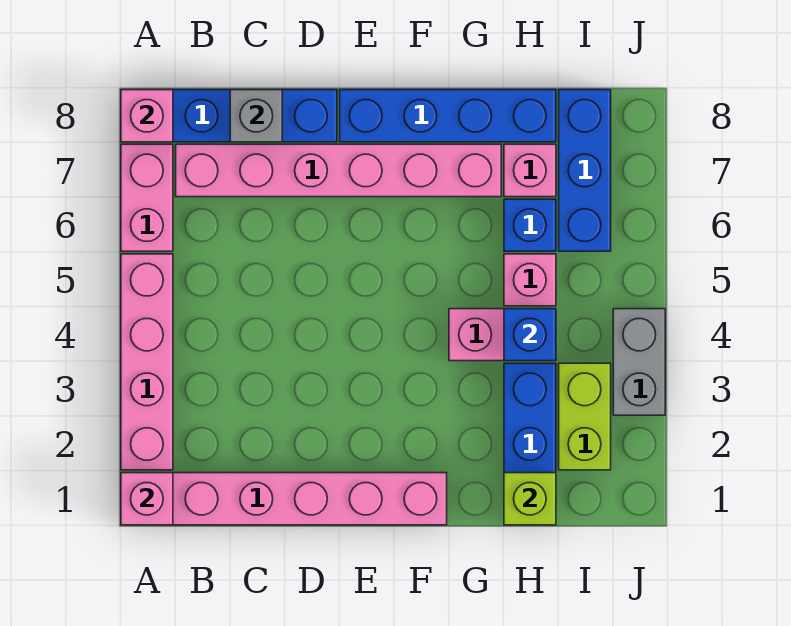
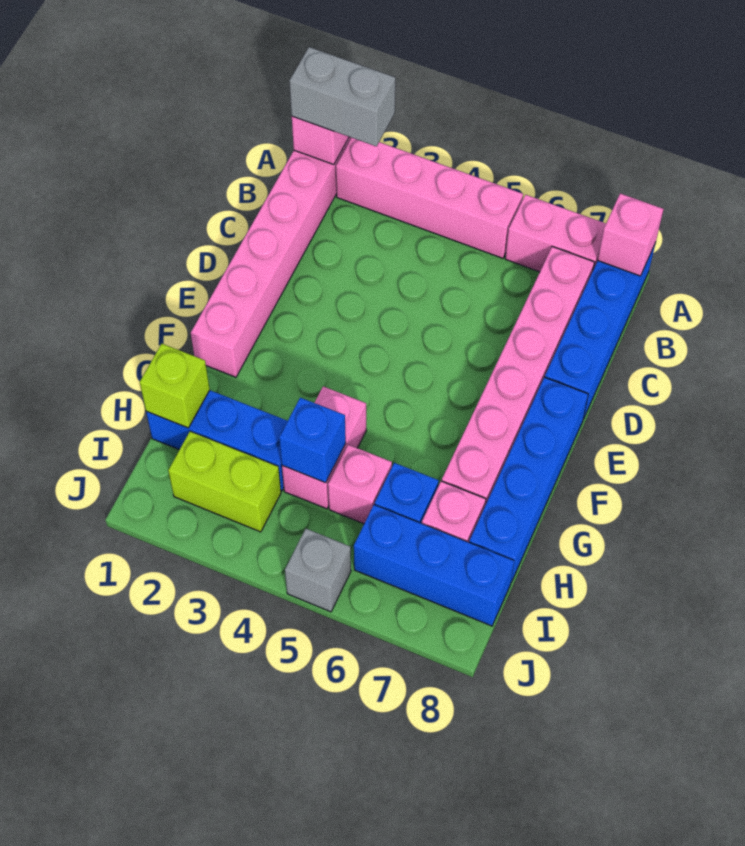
grey 1x1 brick [230,90,282,142] -> grey 1x1 brick moved to [285,529,351,612]
grey 1x2 brick [613,309,665,415] -> grey 1x2 brick moved to [289,47,395,146]

